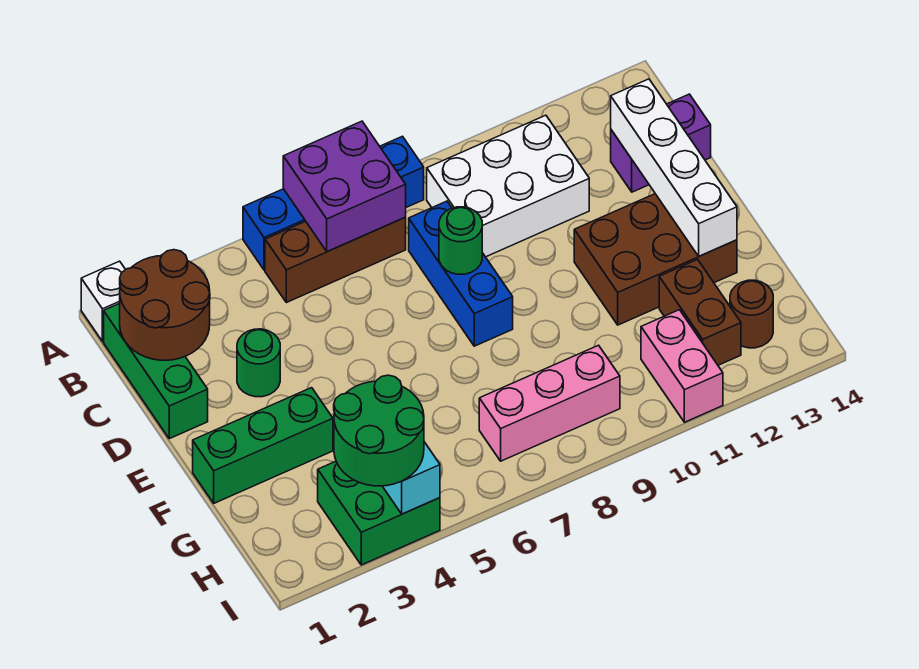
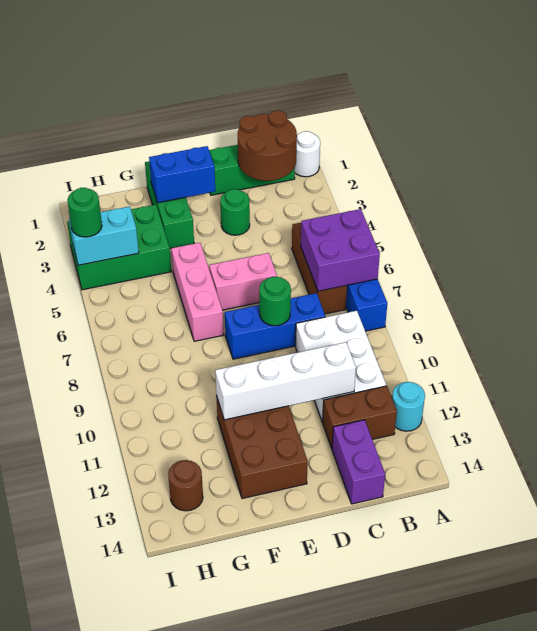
white 1x1 brick [81,261,126,342] -> white 1x1 round brick [295,131,320,177]
none -> cyan 1x1 round brick [392,382,425,431]
white 1x4 brick [611,79,737,256] -> white 1x4 brick moved to [215,342,356,420]
none -> blue 1x2 brick [149,146,215,203]
brown 1x2 brick [659,260,741,365] -> brown 1x2 brick moved to [323,386,397,448]
green 2x2 brick [318,461,440,565] -> green 2x3 brick [67,205,171,290]
green 2x2 round brick [334,375,424,486] -> green 1x1 round brick [68,188,102,237]
pink 1x3 brick [479,345,620,461] -> pink 1x3 brick moved to [171,243,224,341]
pink 1x2 brick [641,310,723,422] -> pink 1x2 brick moved to [209,253,277,310]

